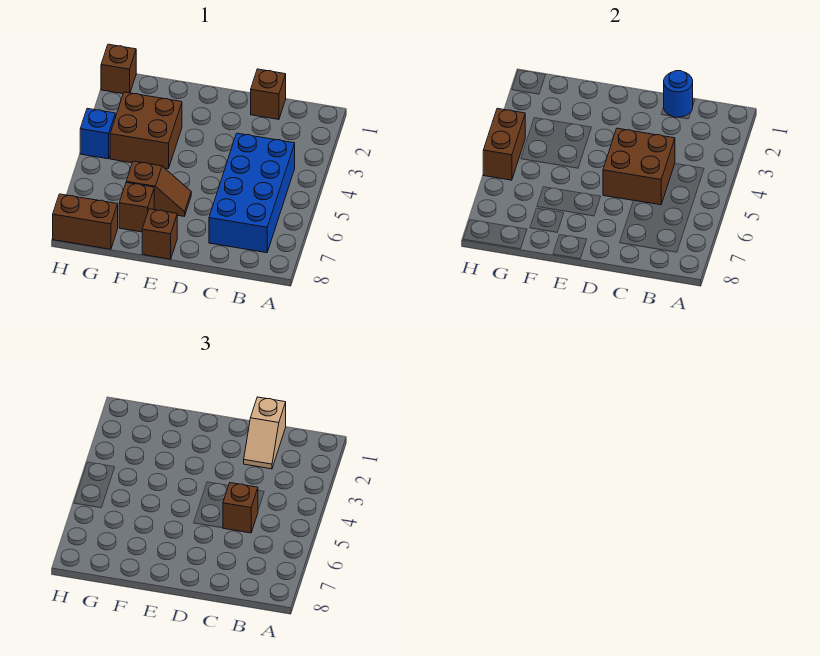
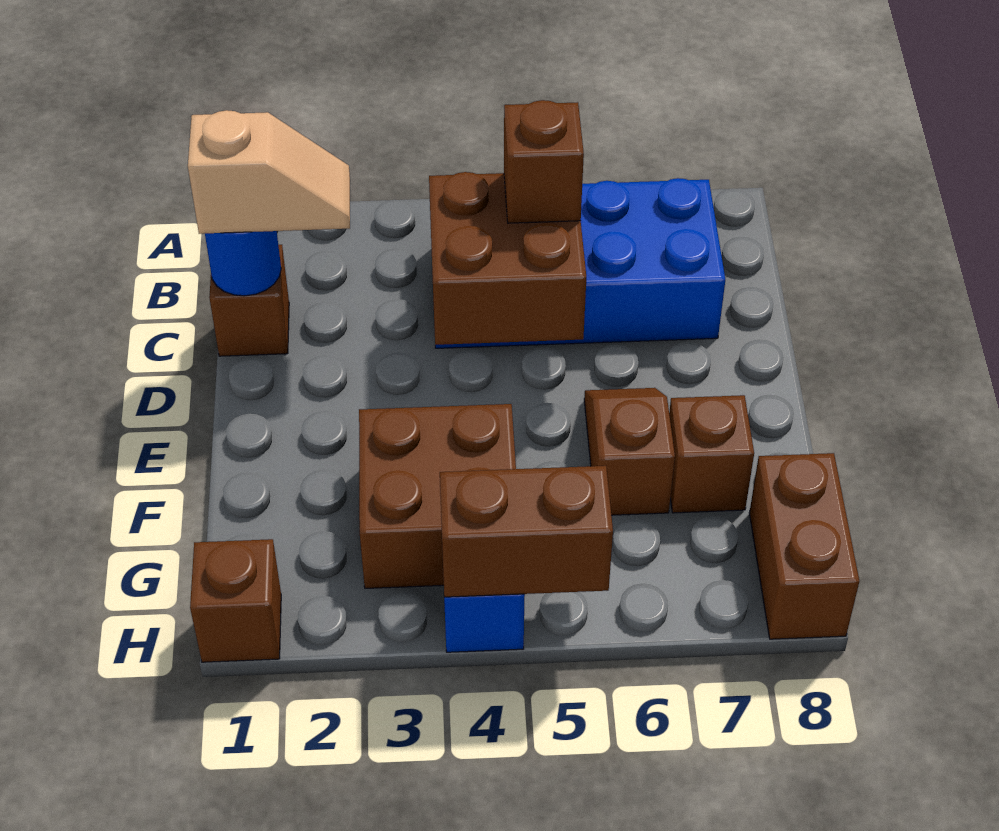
brown 1x1 brick [142,209,177,259] -> none

